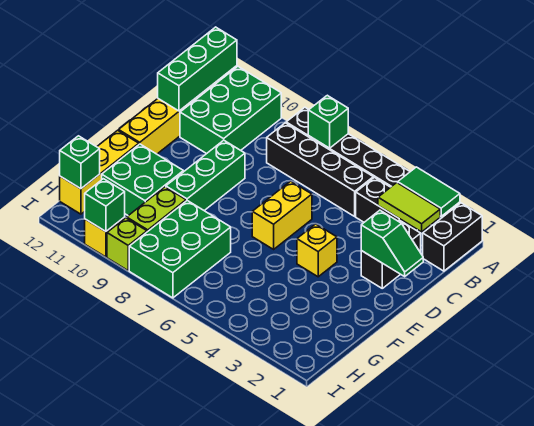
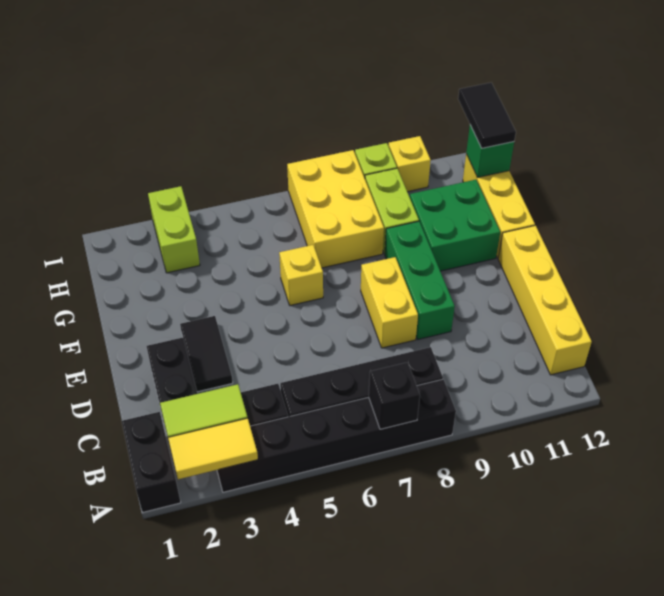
green 1x2 tile [398,167,460,216] -> yellow 1x2 tile [168,418,258,479]
green 1x1 brick [308,95,348,148] -> black 1x1 brick [369,362,420,429]
green 2x3 brick [180,67,281,154] -> none
green 1x3 brick [158,27,237,111] -> none
green 1x2 slope [361,210,423,276] -> none
none -> black 1x2 tile [180,316,233,392]
yellow 1x2 brick [252,181,312,249] -> yellow 1x2 brick moved to [361,257,418,348]
yellow 1x1 brick [297,224,337,277] -> yellow 1x1 brick moved to [279,245,323,305]
green 2x3 brick [129,201,231,298] -> yellow 2x3 brick [287,150,384,268]
none -> lime 1x2 brick [148,186,200,273]
none -> black 1x2 tile [458,83,516,148]
green 1x1 brick [85,179,125,231] -> none

